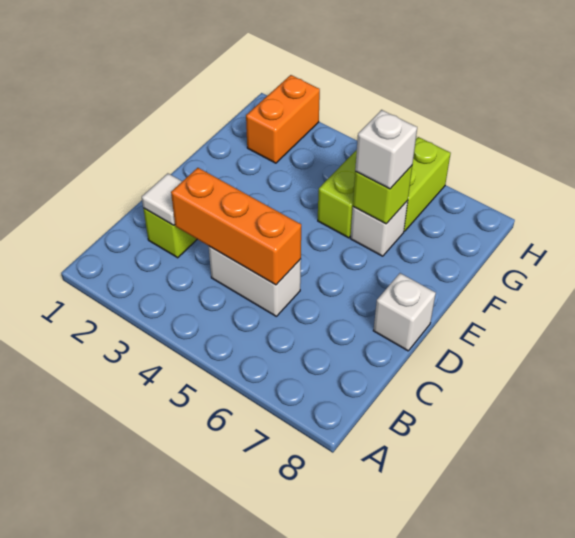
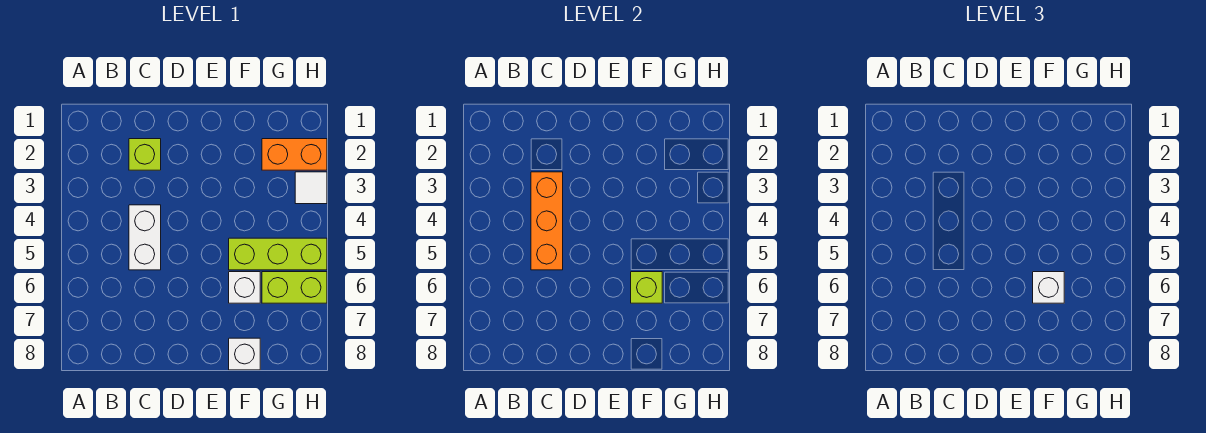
white 1x1 tile [142,173,182,225] -> white 1x1 tile moved to [295,172,327,204]
white 1x1 brick [373,273,436,351] -> white 1x1 brick moved to [229,338,260,370]

